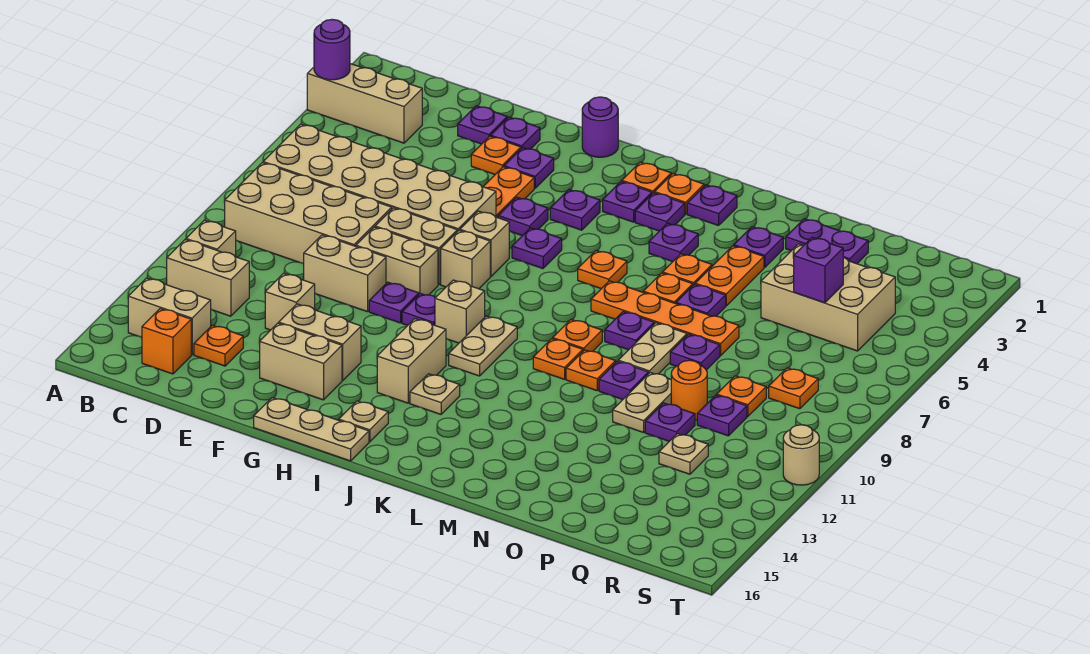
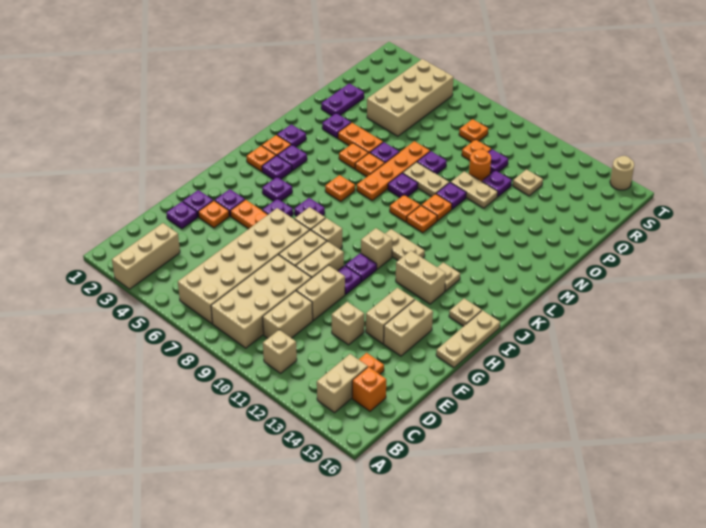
purple 1x1 round brick [314,19,350,80] -> none
tan 1x2 brick [167,240,249,316] -> tan 1x2 brick moved to [263,291,313,338]
purple 1x1 round brick [582,97,618,157] -> none
purple 1x1 plate [649,223,698,262] -> none
tan 2x3 brick [761,244,895,351] -> tan 2x4 brick [367,59,454,136]
purple 1x1 brick [794,237,843,303] -> none
tan 1x1 round brick [783,425,819,485] -> tan 1x1 round brick moved to [610,156,634,190]

